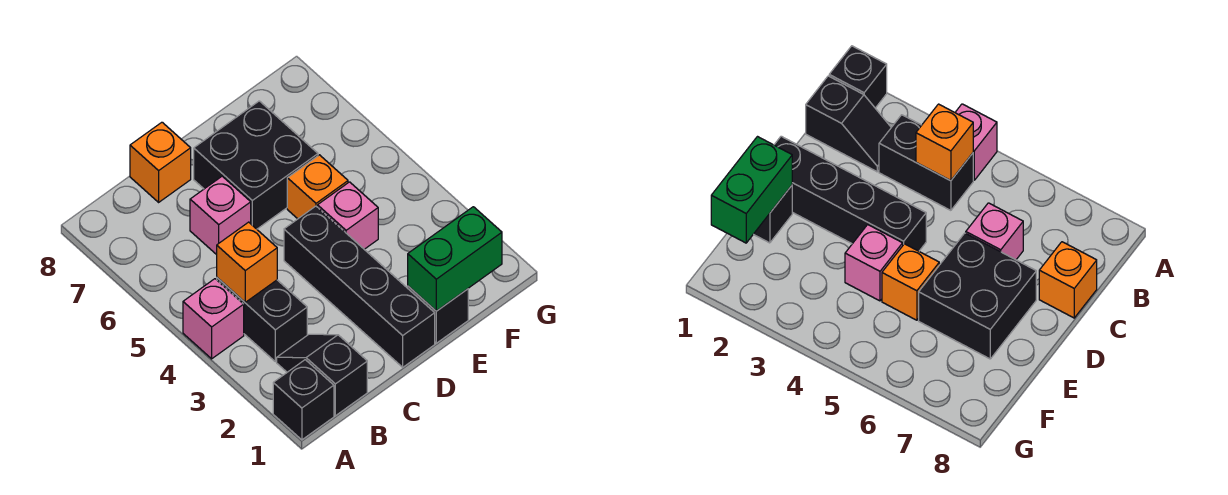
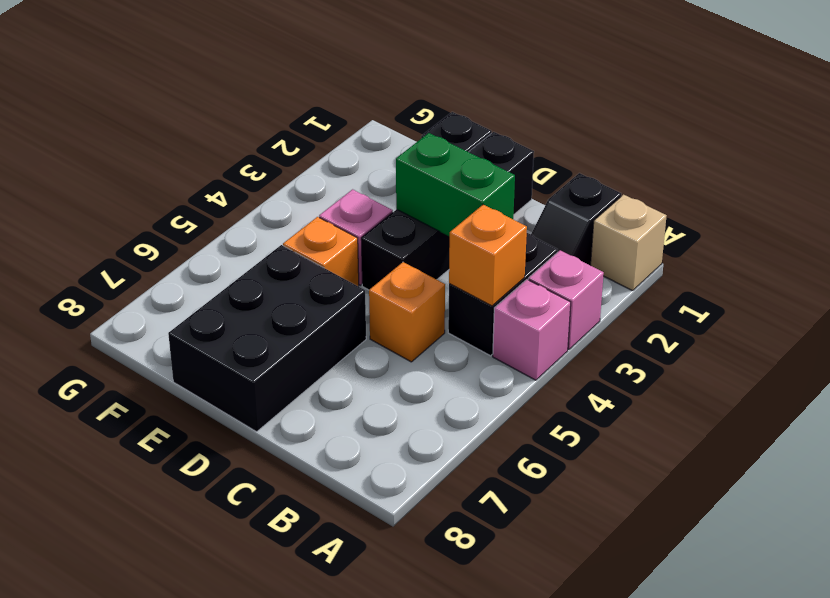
black 1x1 brick [273,360,334,440] -> tan 1x1 brick [591,195,667,291]
pink 1x1 brick [190,176,251,255] -> pink 1x1 brick moved to [528,250,604,349]
orange 1x1 brick [130,122,191,202] -> orange 1x1 brick moved to [369,262,445,362]
black 2x2 brick [194,101,318,229] -> black 2x3 brick [168,245,366,432]
green 1x2 brick [408,207,502,311] -> green 1x2 brick moved to [396,133,515,237]

